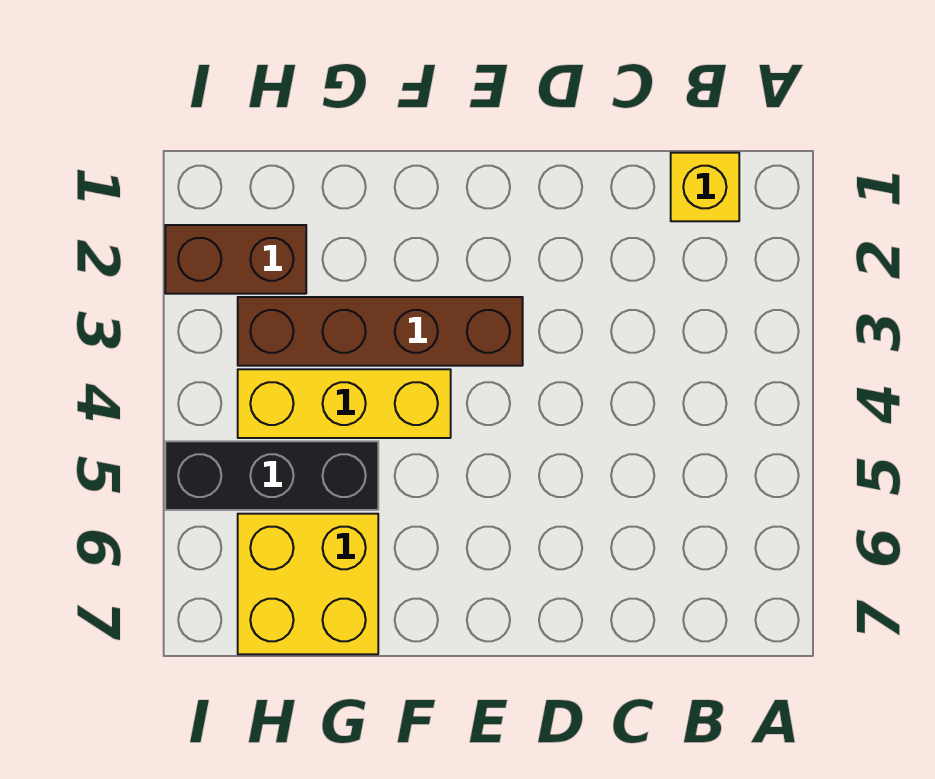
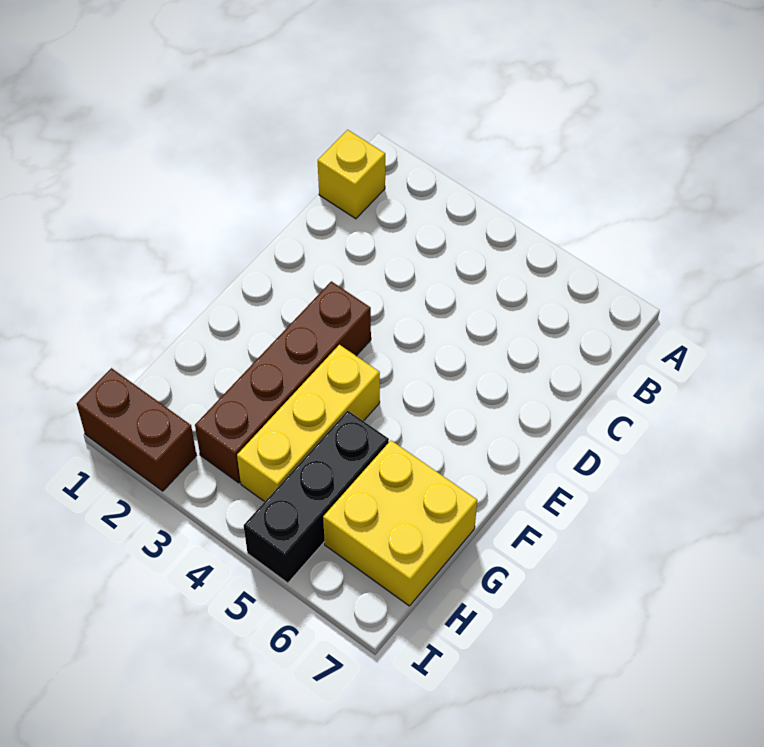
brown 1x2 brick [165,225,306,294] -> brown 1x2 brick turned to [77,368,196,491]

